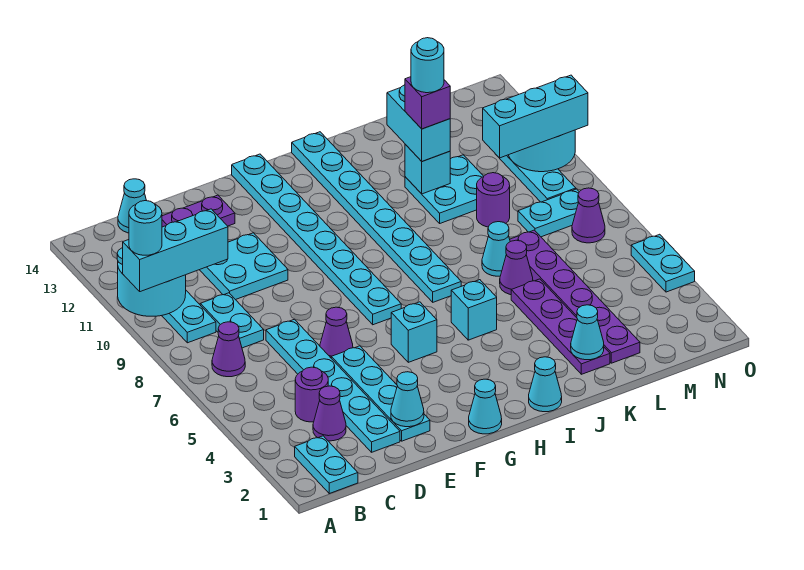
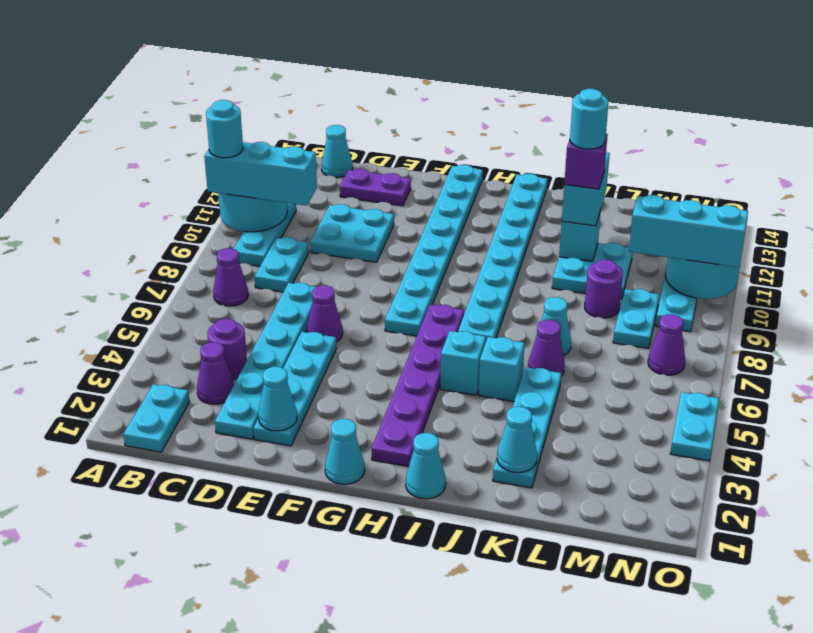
cyan 1x1 brick [391,302,437,362] -> cyan 1x1 brick moved to [479,337,524,401]
purple 1x4 plate [511,279,610,374] -> cyan 1x4 plate [493,367,562,488]
purple 1x6 plate [510,230,640,363] -> purple 1x6 plate moved to [372,304,464,466]
cyan 1x2 plate [518,189,579,237] -> cyan 1x2 plate turned to [613,289,659,348]

